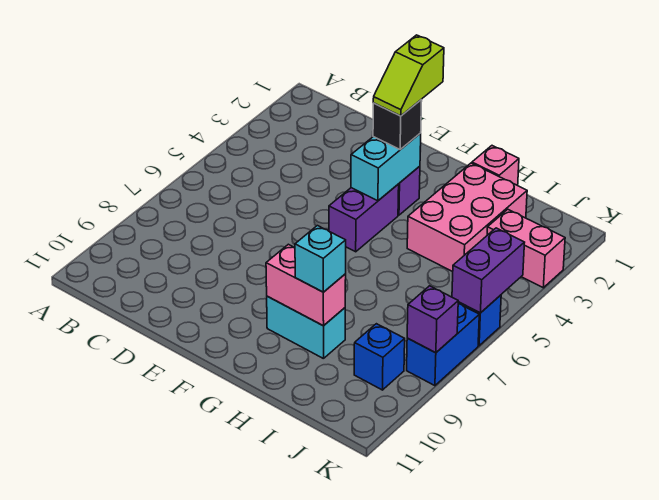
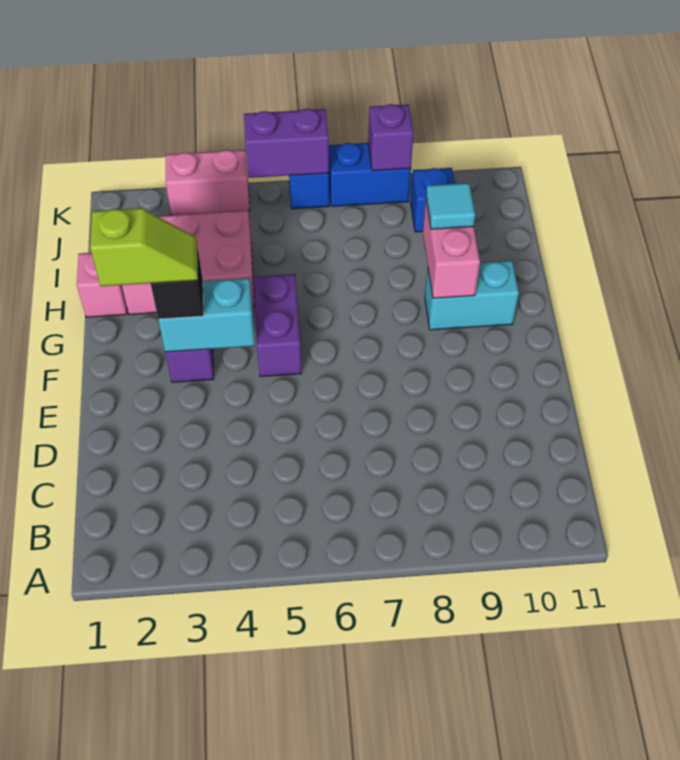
purple 1x2 brick [329,184,399,252] -> purple 1x2 brick turned to [253,274,302,377]
cyan 1x2 brick [267,296,345,359] -> cyan 1x2 brick turned to [425,261,519,330]
cyan 1x1 brick [295,226,346,292] -> cyan 1x1 tile [426,183,475,229]
pink 1x2 brick [487,209,565,288] -> pink 1x2 brick turned to [166,150,250,215]

